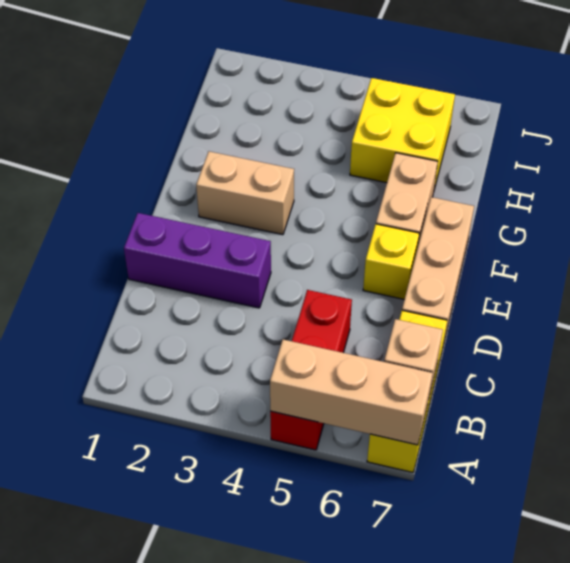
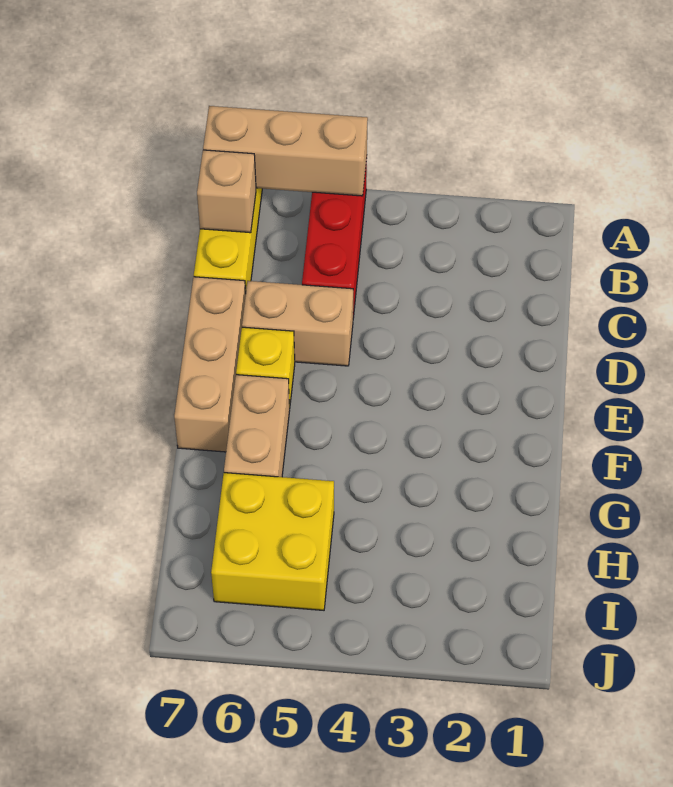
purple 1x3 brick [124,213,271,308] -> none
tan 1x2 brick [196,151,294,235] -> tan 1x2 brick moved to [242,281,353,366]

